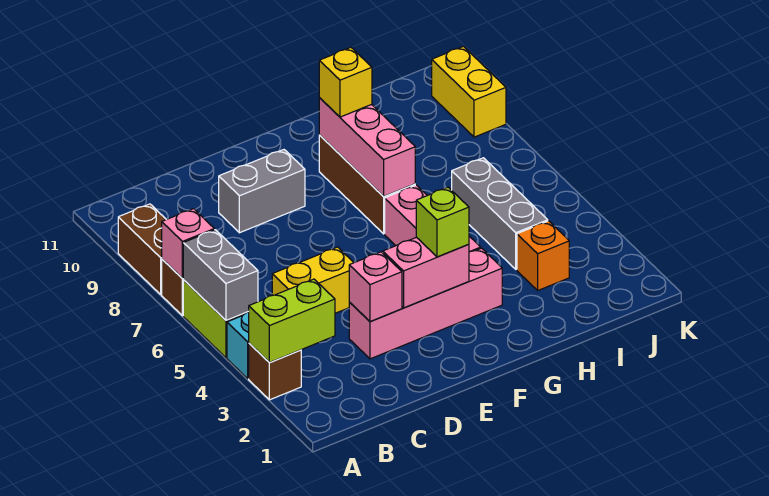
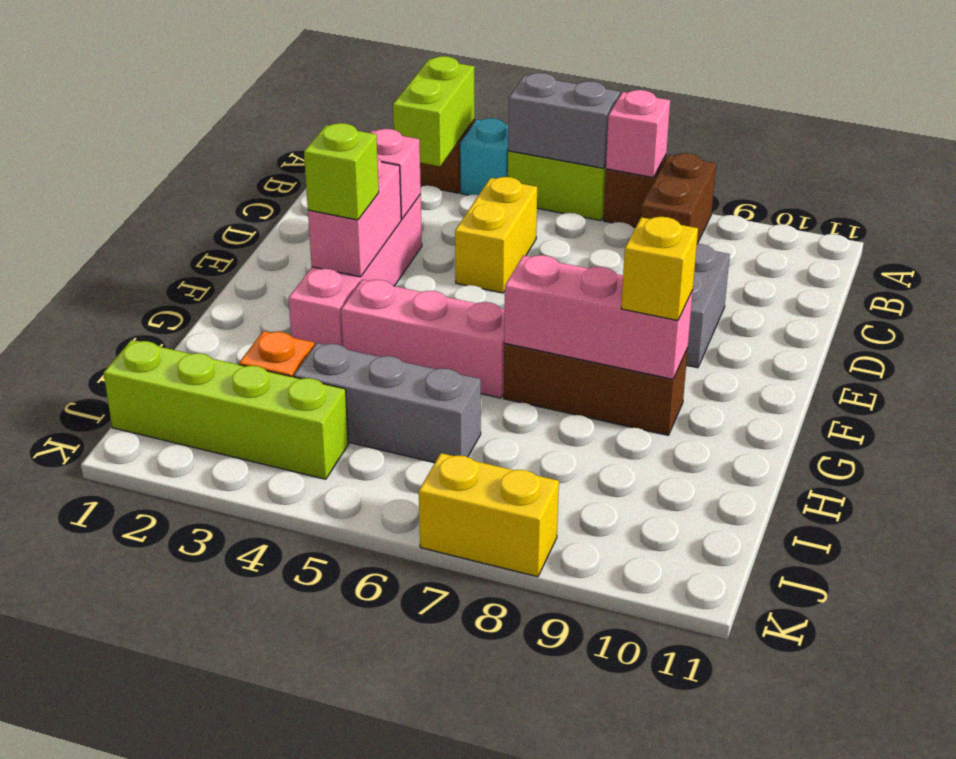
brown 1x2 brick [118,204,166,295] -> brown 1x2 brick turned to [641,153,716,244]
none -> lime 1x4 brick [104,340,349,479]
yellow 1x2 brick [432,46,506,137] -> yellow 1x2 brick moved to [419,453,559,577]

